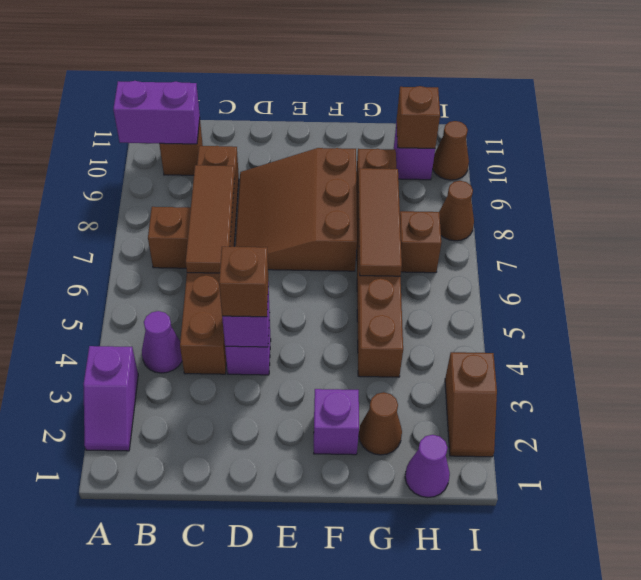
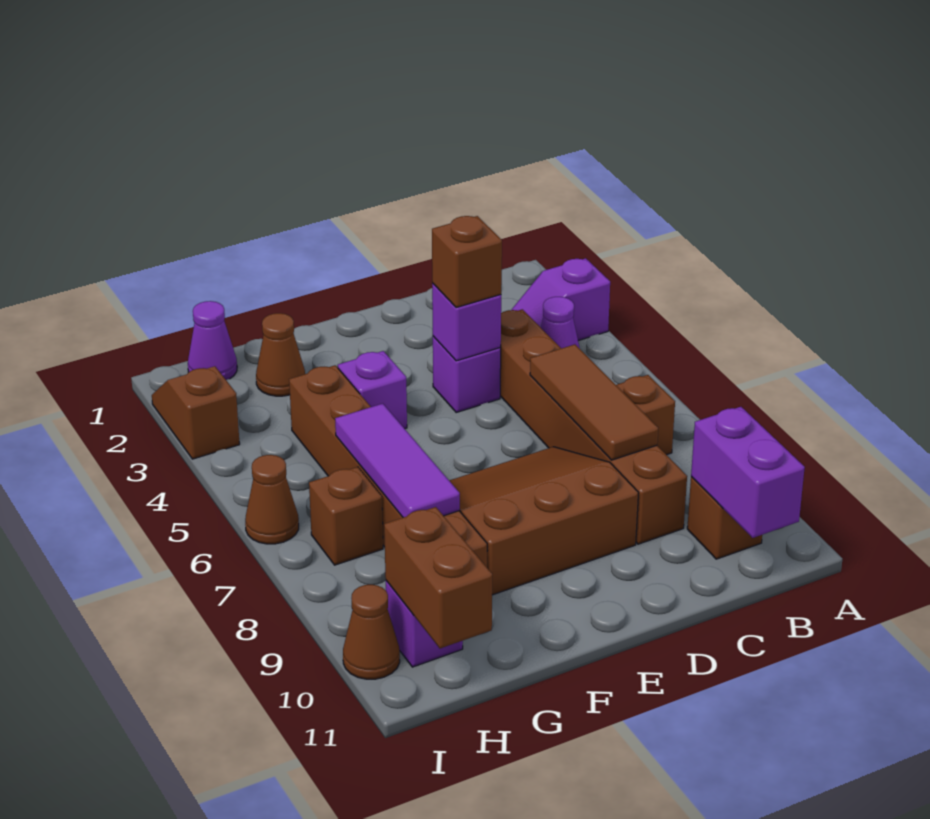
purple 1x2 slope [84,346,138,451] -> purple 1x2 slope turned to [512,258,610,341]
purple 1x2 brick [113,81,200,144] -> purple 1x2 brick turned to [691,407,805,538]
brown 3x3 slope [235,148,357,271] -> brown 3x3 slope turned to [449,447,638,595]
purple 1x1 brick [314,389,359,455] -> purple 1x1 brick moved to [338,351,407,429]
brown 1x3 tile [358,168,402,276] -> purple 1x3 tile [335,404,460,517]
brown 1x1 brick [397,86,440,148] -> brown 1x2 brick [384,507,492,648]
brown 1x1 cone [439,181,474,241] -> brown 1x1 cone moved to [245,455,299,544]

